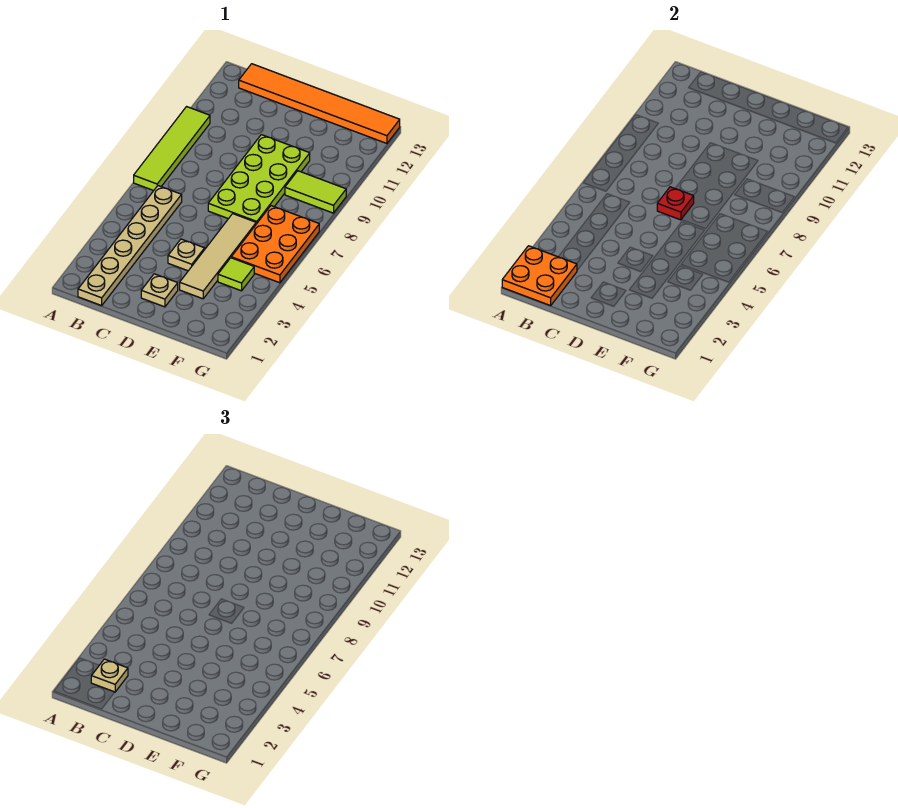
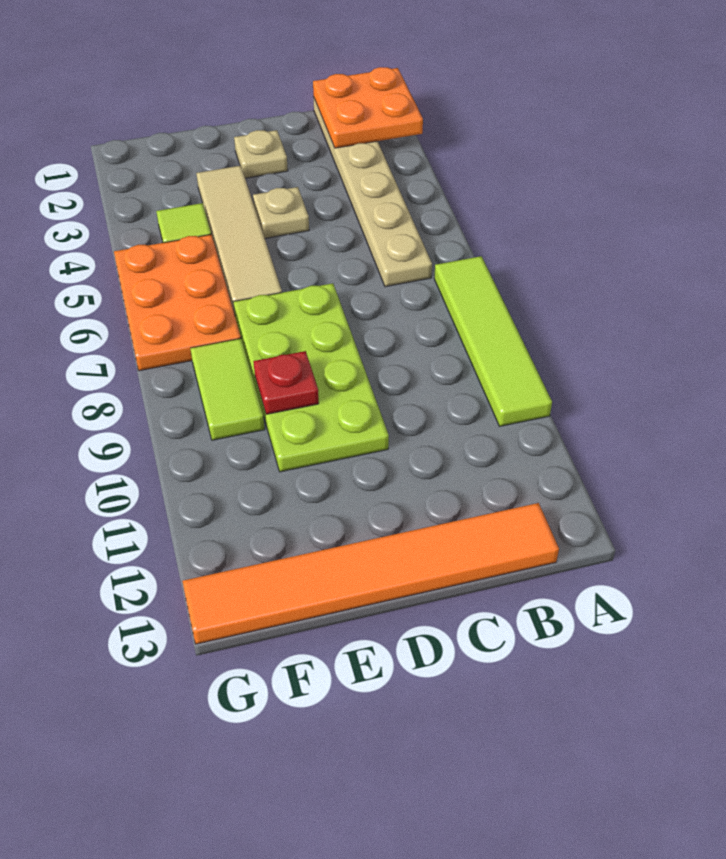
tan 1x1 plate [91,659,128,692] -> none
red 1x1 plate [657,187,694,220] -> red 1x1 plate moved to [253,351,319,414]
lime 1x2 tile [285,171,346,213] -> lime 1x2 tile turned to [190,339,265,440]

